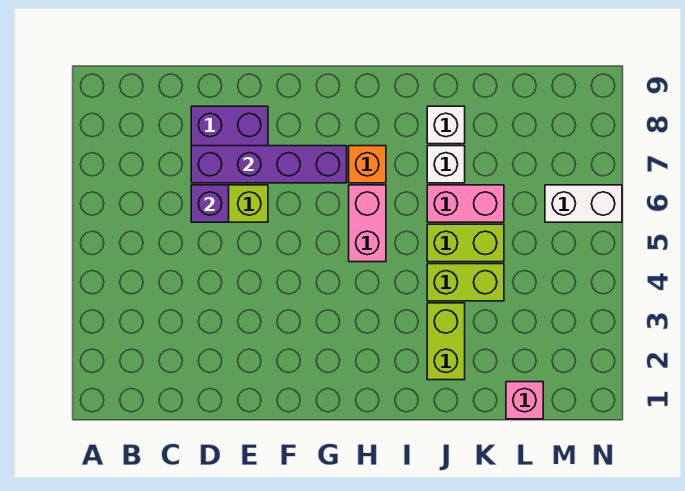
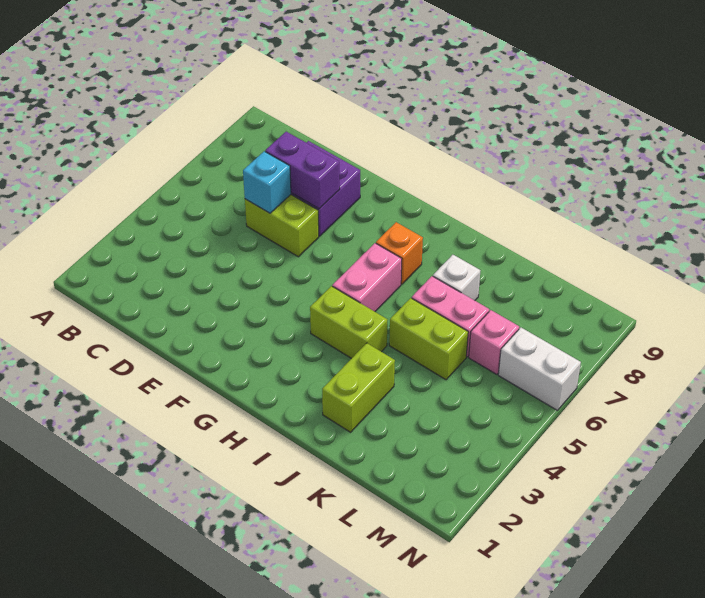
purple 1x1 brick [191,185,229,222] -> cyan 1x1 brick [243,151,291,213]
purple 1x4 brick [191,146,347,183] -> purple 1x2 brick [265,132,340,209]
lime 1x2 brick [427,264,504,301] -> lime 1x2 brick moved to [310,286,387,359]
white 1x1 brick [427,106,465,144] -> none
pink 1x1 brick [506,382,543,419] -> pink 1x1 brick moved to [469,310,519,374]

